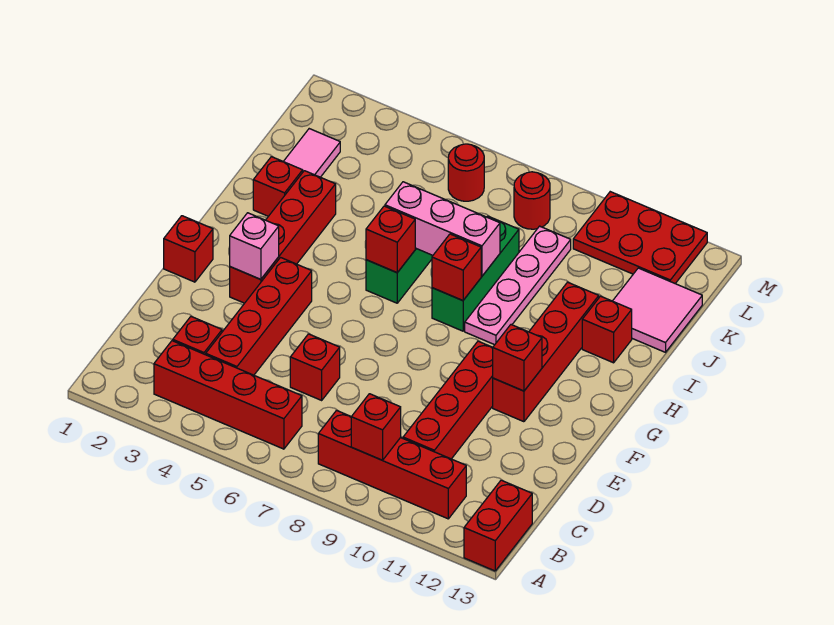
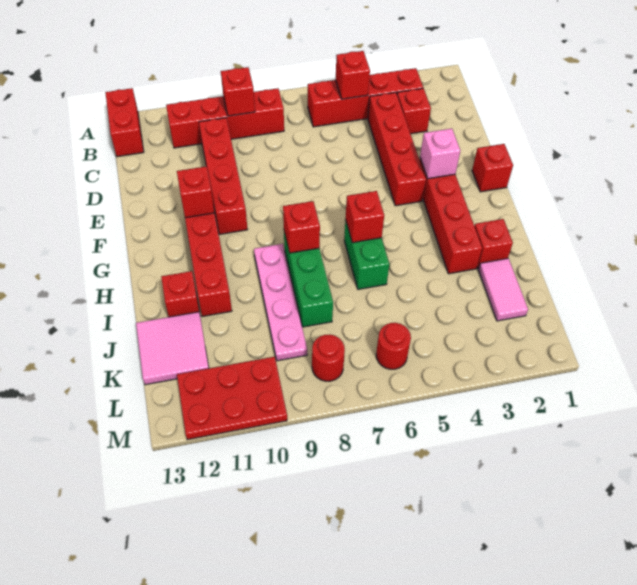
red 1x1 brick [290,334,340,400] -> red 1x1 brick moved to [336,51,370,99]
pink 1x3 brick [385,182,500,276] -> none

